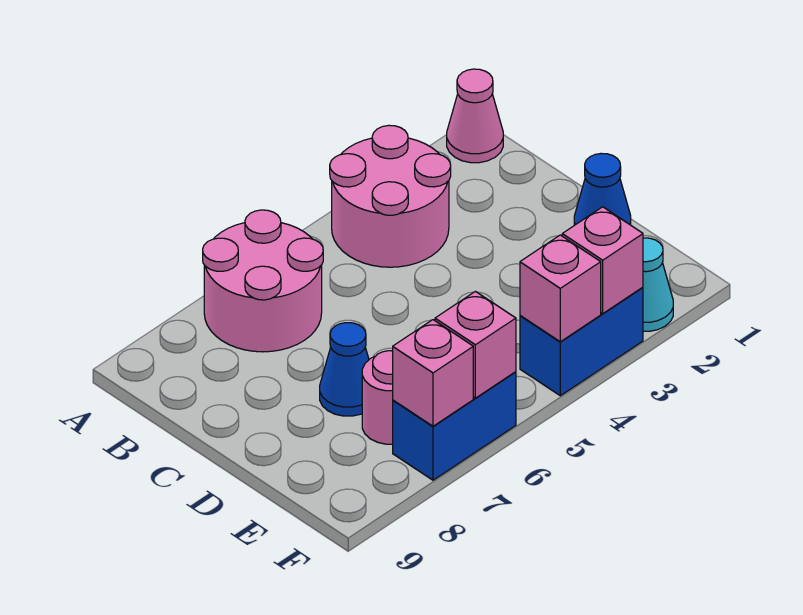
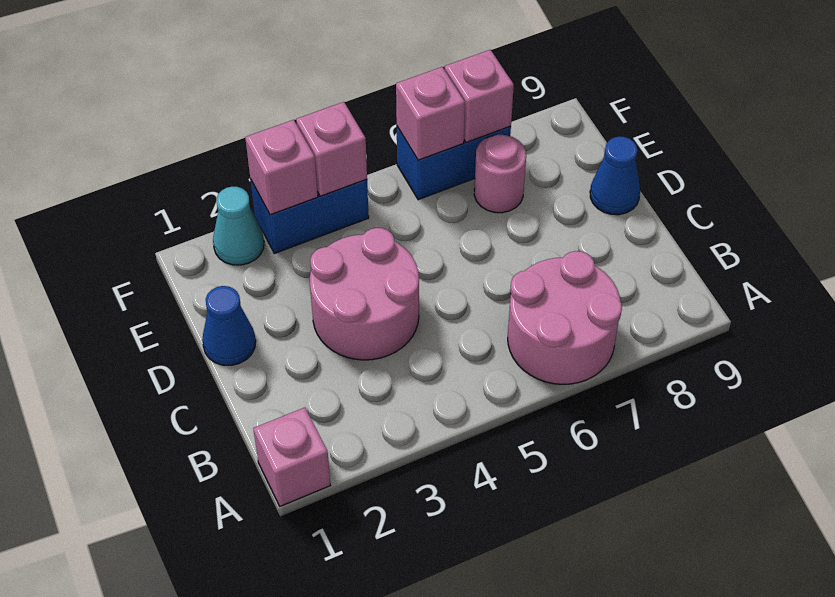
pink 1x1 cone [447,69,503,163] -> pink 1x1 brick [253,408,330,506]
pink 2x2 round brick [330,125,451,267] -> pink 2x2 round brick moved to [310,228,419,360]
blue 1x1 cone [320,323,369,416] -> blue 1x1 cone moved to [590,137,640,215]

